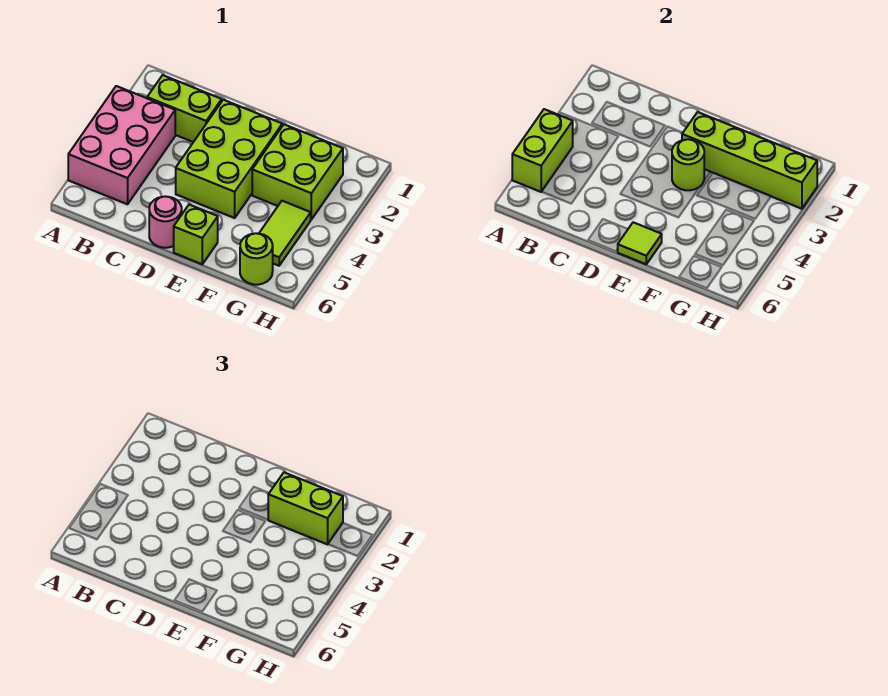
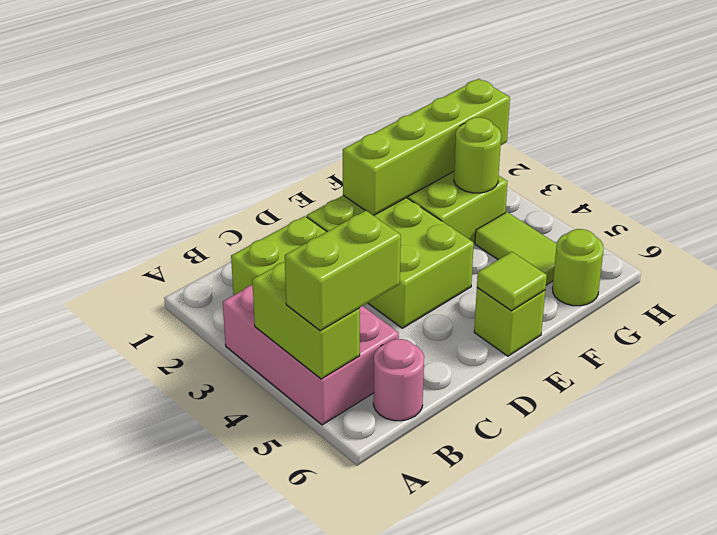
pink 1x1 round brick [149,196,182,248] -> pink 1x1 round brick moved to [373,339,424,421]
lime 1x1 round brick [672,139,704,190] -> lime 1x1 round brick moved to [454,117,501,193]
lime 1x2 brick [268,472,343,544] -> lime 1x2 brick moved to [285,211,401,331]

